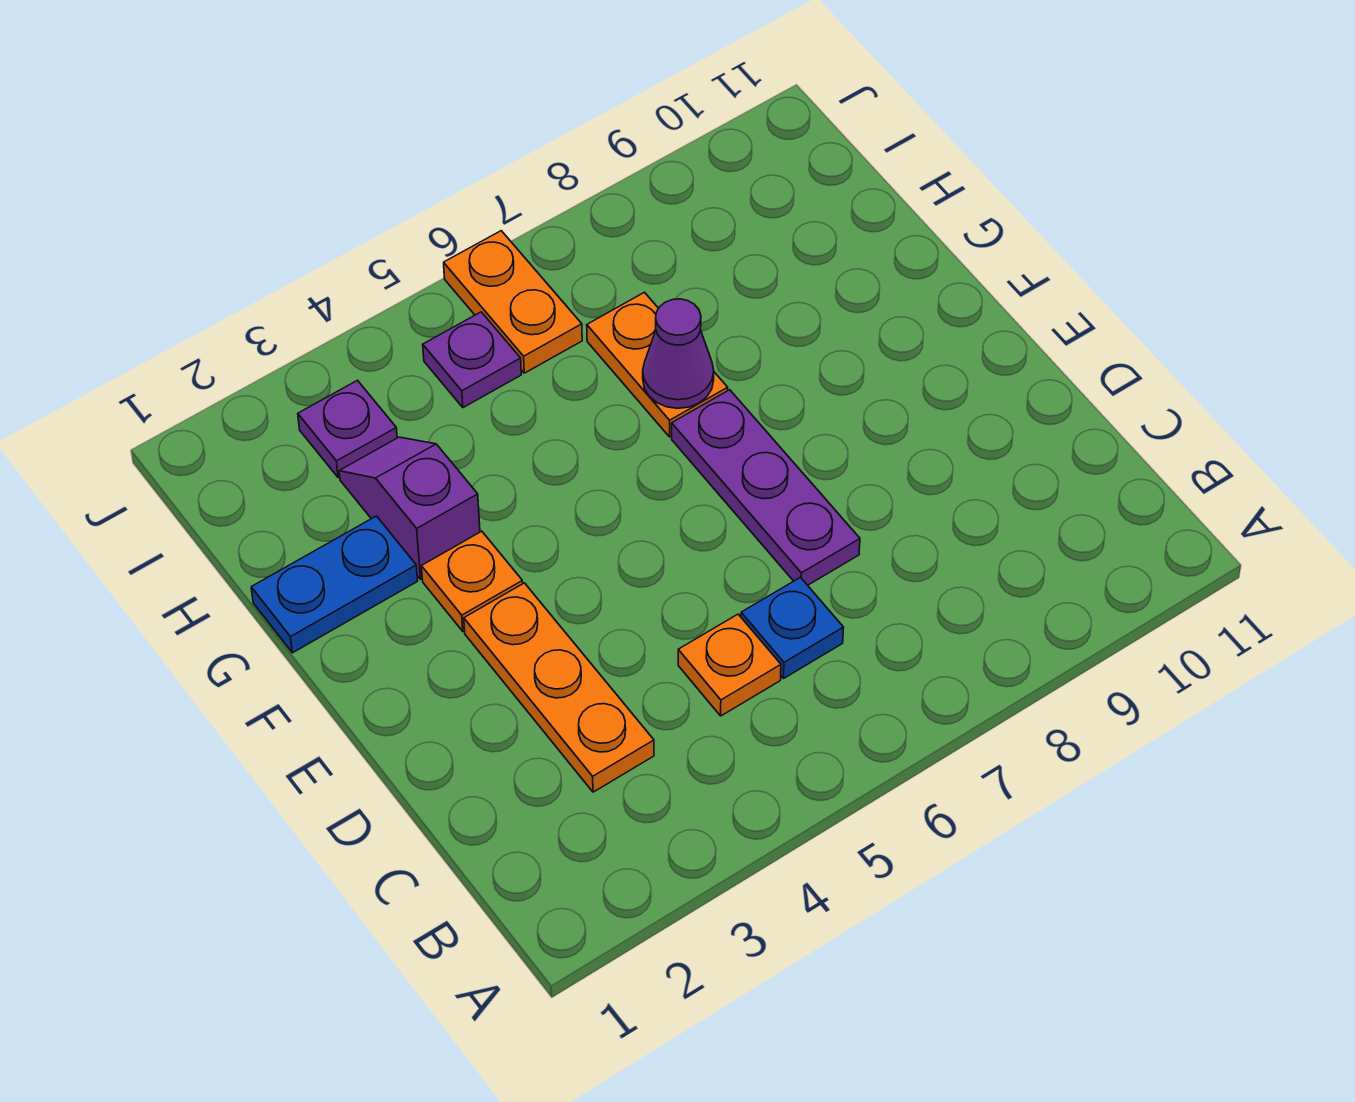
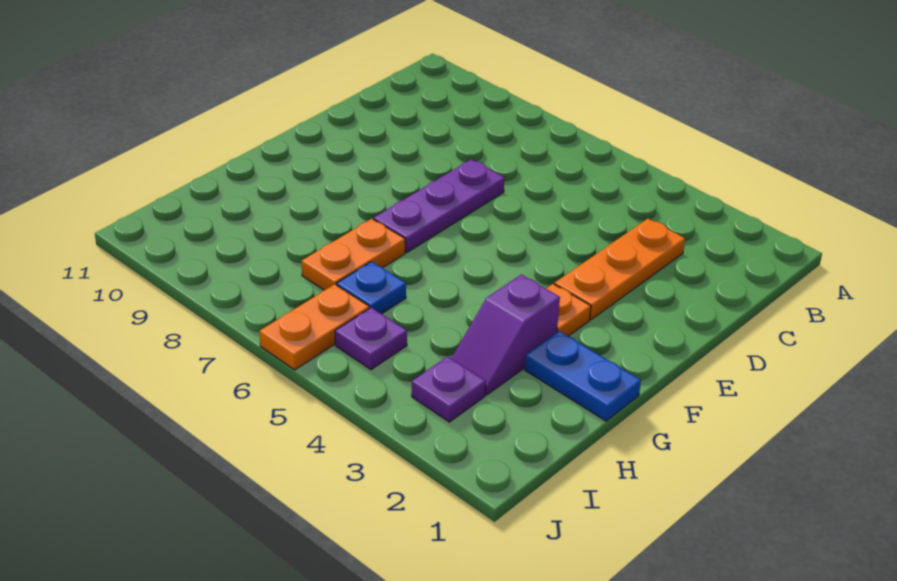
orange 1x1 plate [678,614,781,716] -> none
blue 1x1 plate [741,577,844,678] -> blue 1x1 plate moved to [337,262,406,314]
purple 1x1 cone [643,299,714,408] -> none

